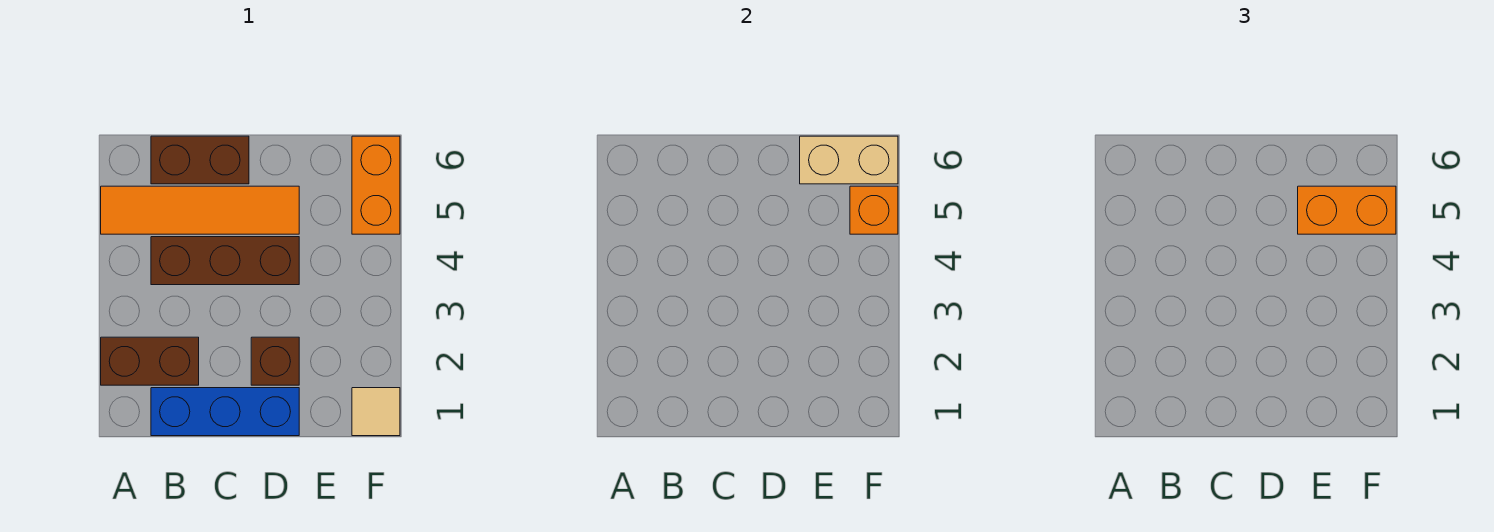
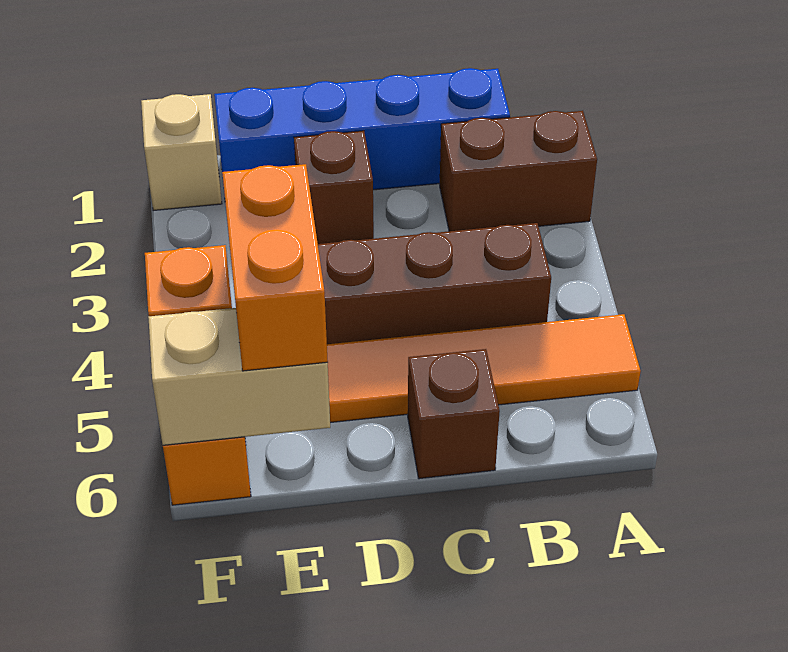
blue 1x3 brick [151,388,299,436] -> blue 1x4 brick [214,68,510,195]
brown 1x2 brick [151,136,249,184] -> brown 1x1 brick [408,349,500,479]
orange 1x2 brick [1298,186,1396,234] -> orange 1x2 brick turned to [222,164,328,371]
tan 1x1 tile [352,388,400,436] -> tan 1x1 brick [141,94,222,211]

